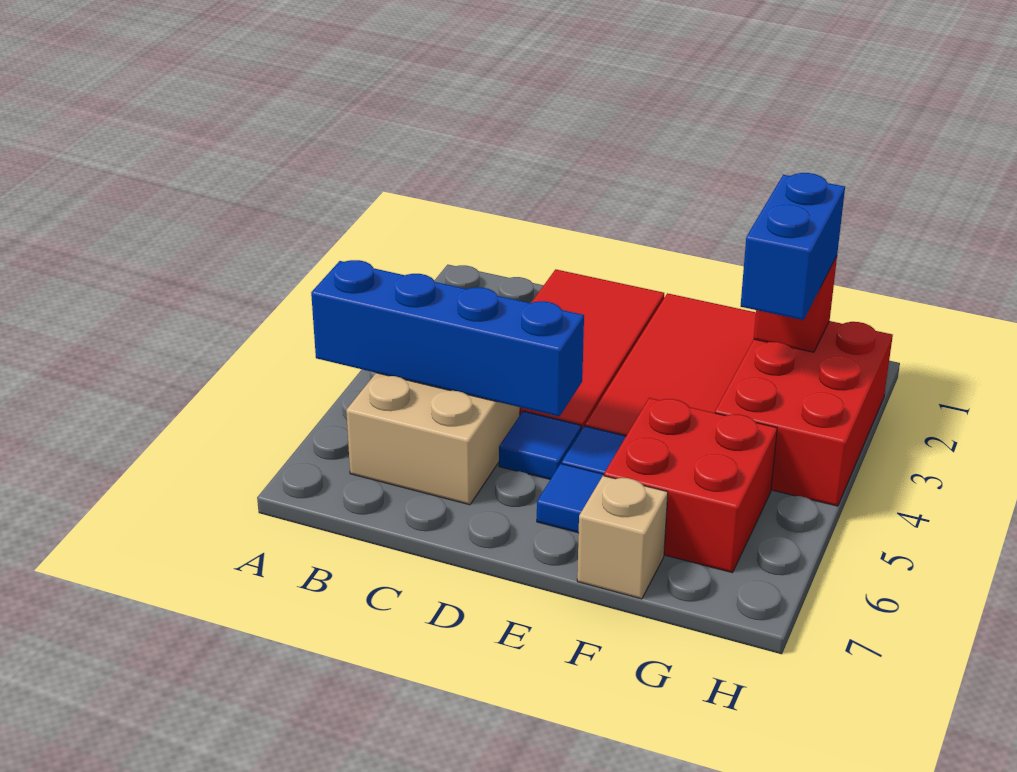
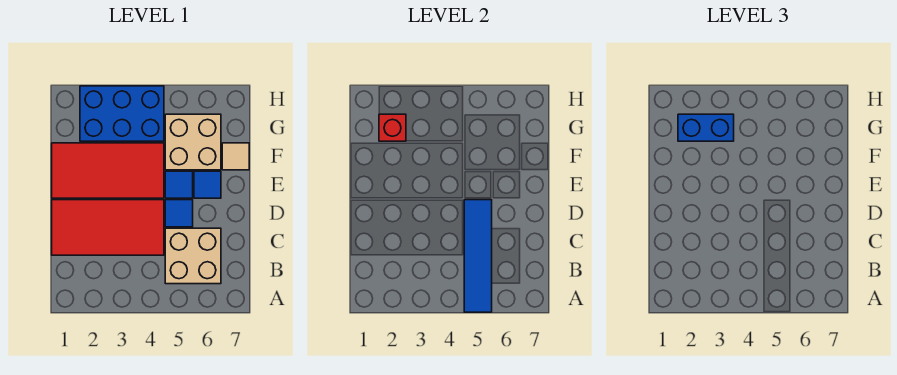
blue 1x4 brick [311,260,584,417] -> blue 1x4 tile [464,200,492,312]
red 2x2 brick [604,398,777,573] -> tan 2x2 brick [165,114,221,170]
tan 1x1 brick [577,476,668,599] -> tan 1x1 tile [222,143,249,170]
red 2x3 brick [715,321,893,506] -> blue 2x3 brick [80,86,164,141]

